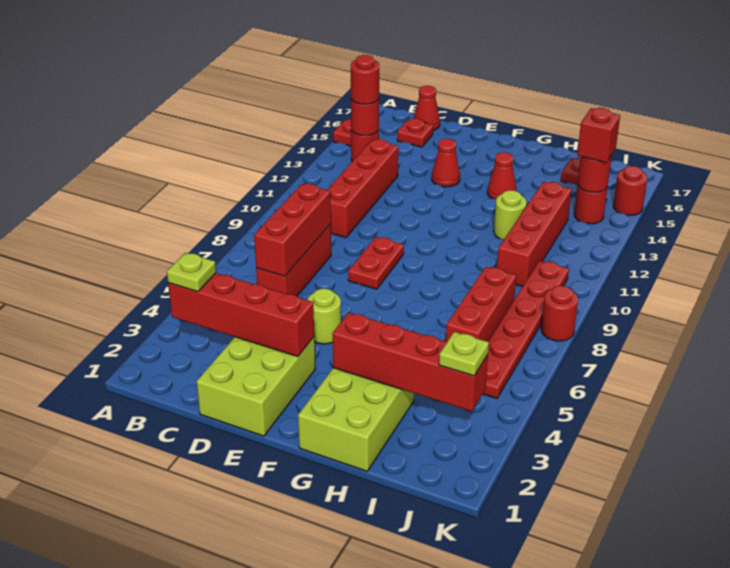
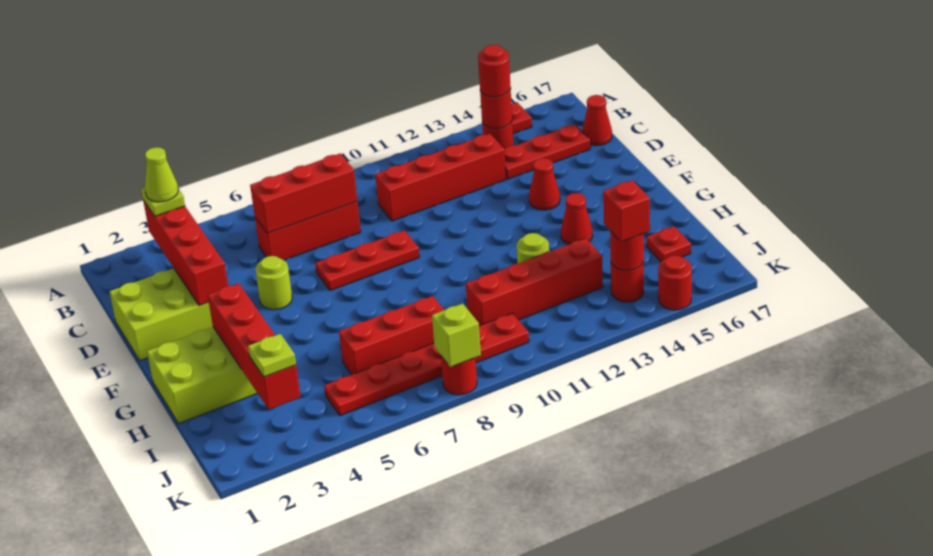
none -> lime 1x1 cone [145,147,178,202]
red 1x1 plate [397,119,433,147] -> red 1x3 plate [504,124,590,179]
red 1x2 plate [348,237,404,289] -> red 1x3 plate [315,230,419,290]
none -> lime 1x1 brick [432,303,481,367]

